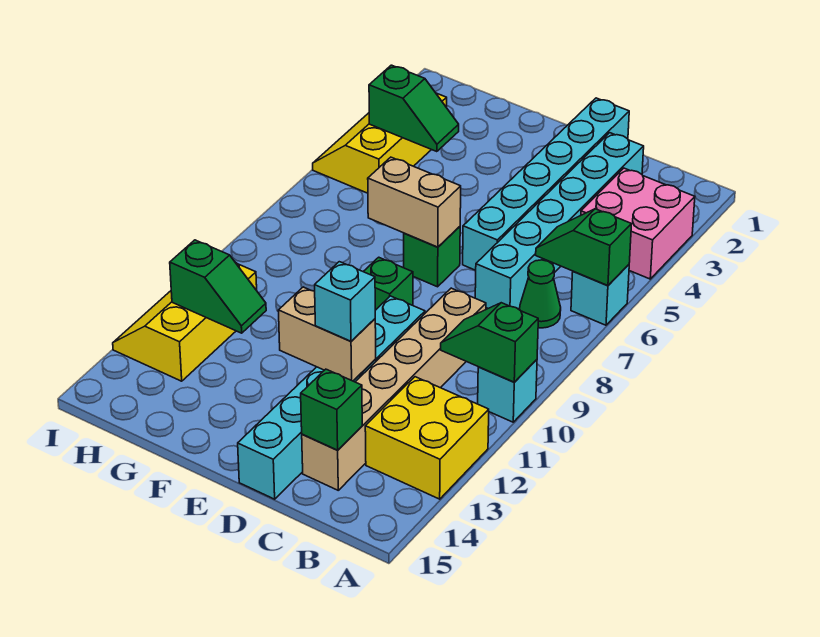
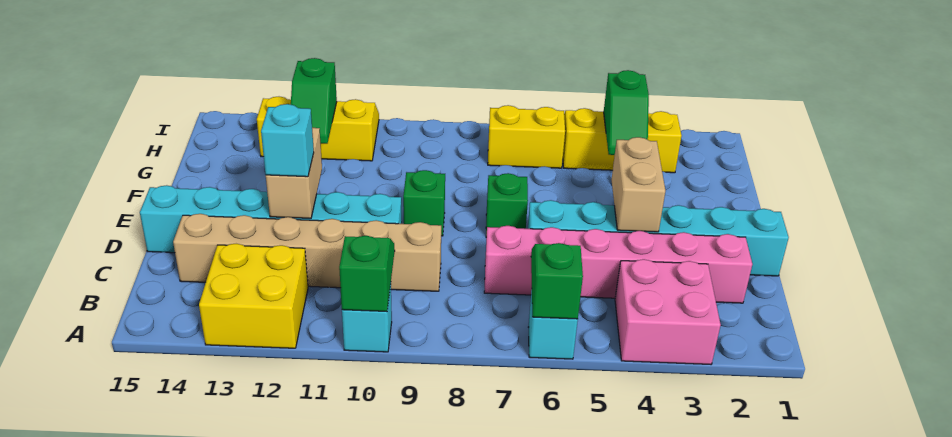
green 1x1 cone [520,260,561,328] -> none
cyan 1x6 brick [475,133,644,309] -> pink 1x6 brick [484,226,752,303]
green 1x1 brick [301,369,362,450] -> none
tan 1x2 brick [368,157,461,247] -> tan 1x2 brick moved to [611,137,666,232]
none -> yellow 1x2 brick [488,105,565,168]

